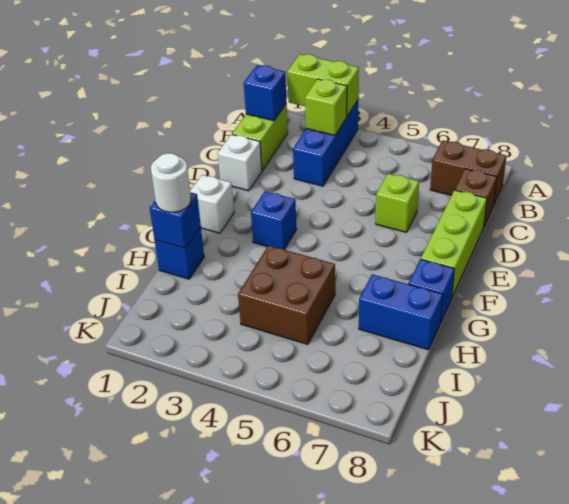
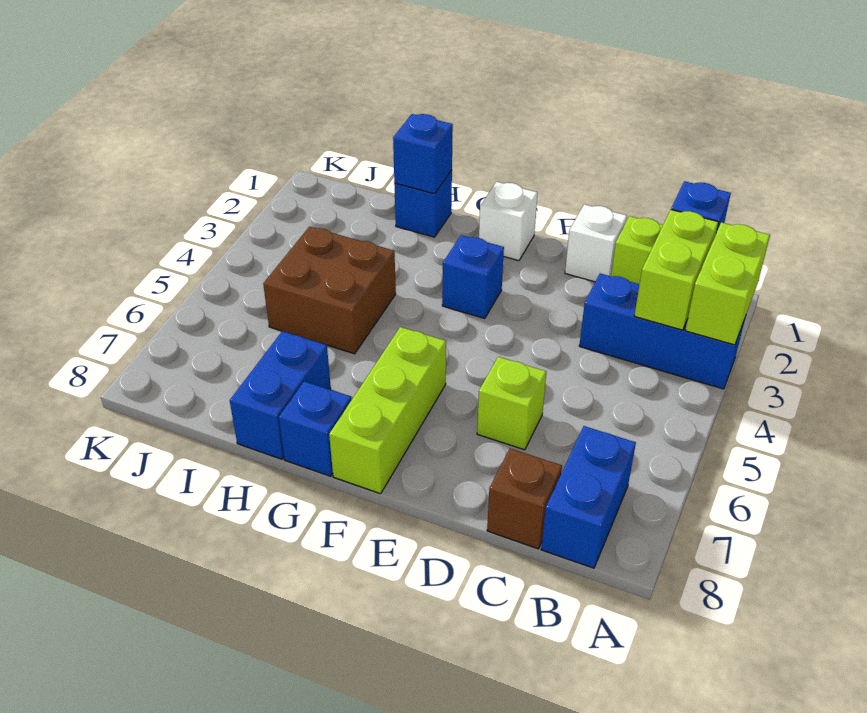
lime 1x1 brick [305,79,347,135] -> lime 1x2 brick [634,210,718,330]
brown 1x2 brick [430,141,506,206] -> blue 1x2 brick [541,426,636,568]
lime 1x3 brick [421,190,487,297] -> lime 1x3 brick turned to [329,327,446,494]
white 1x1 round brick [151,153,191,212] -> none

